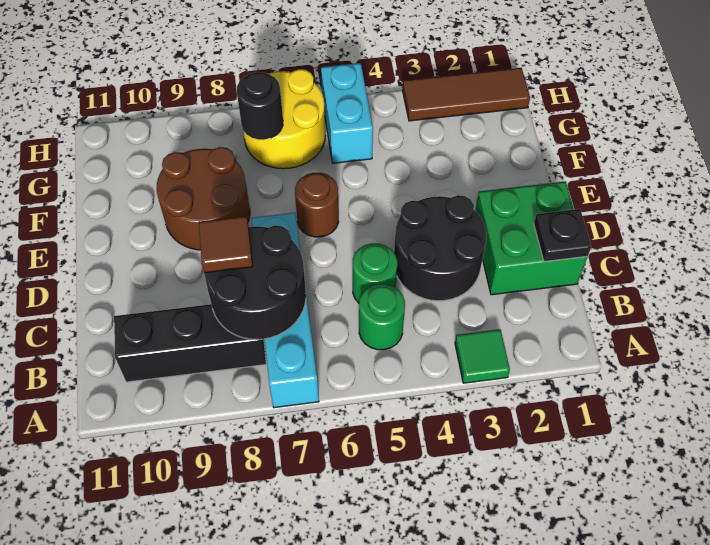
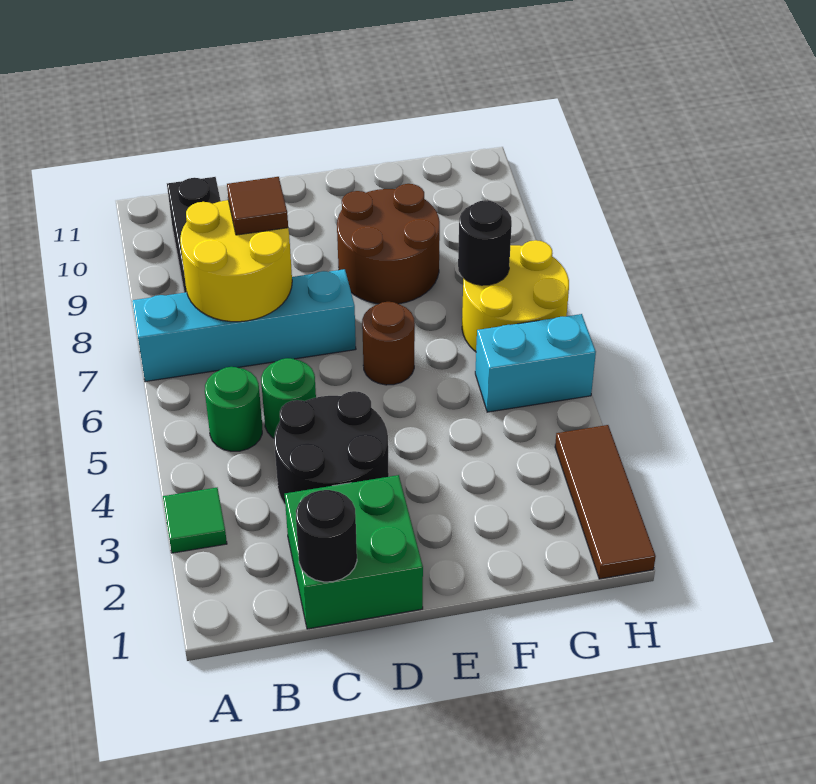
black 2x2 round brick [204,225,306,340] -> yellow 2x2 round brick [180,200,292,322]
black 1x1 plate [534,209,591,262] -> black 1x1 round brick [296,490,357,582]

